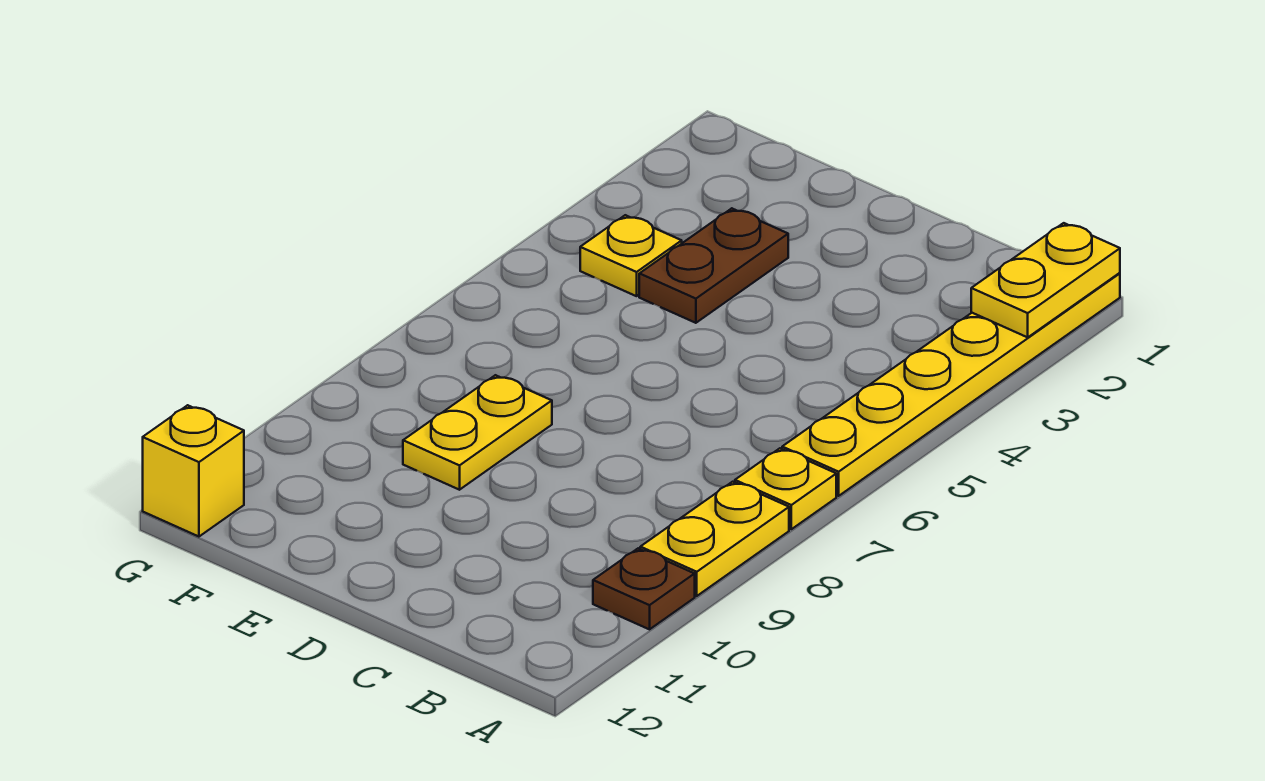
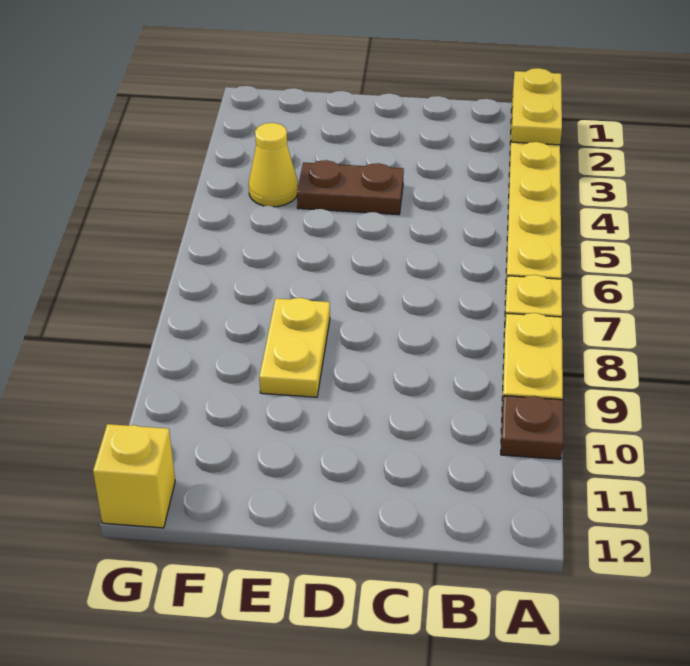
brown 1x2 plate [639,208,788,323] -> brown 1x2 plate turned to [297,160,404,215]
yellow 1x1 plate [580,215,682,296] -> yellow 1x1 cone [249,123,298,207]

